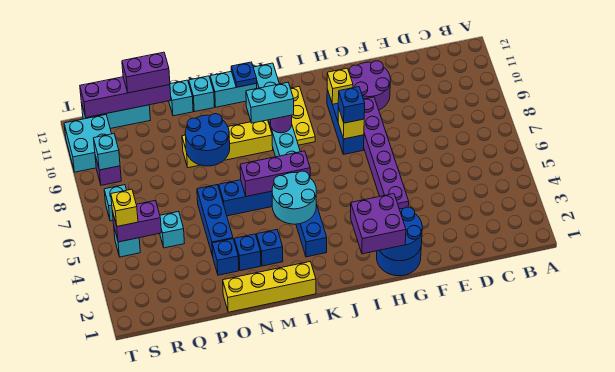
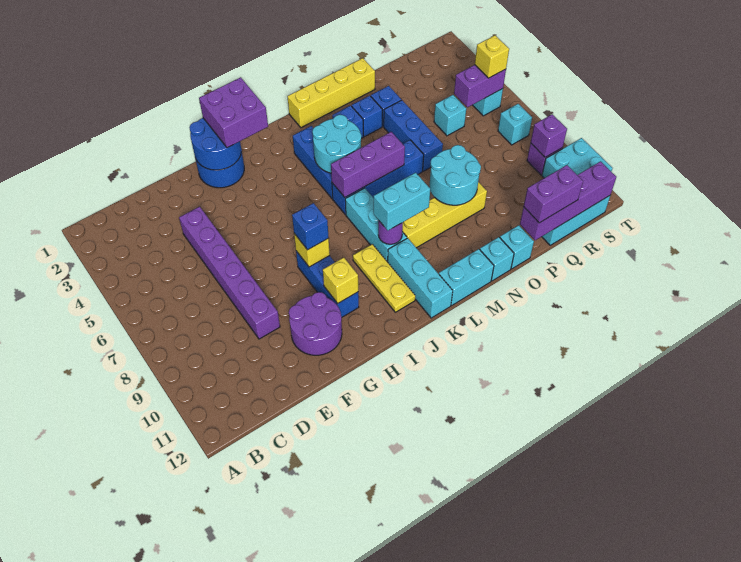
purple 1x6 brick [364,97,409,209] -> purple 1x6 brick moved to [179,207,280,339]
blue 1x1 plate [231,62,257,87] -> none
blue 2x2 round brick [185,114,230,166] -> cyan 2x2 round brick [430,145,481,205]
cyan 1x1 brick [94,134,120,170] -> purple 1x1 brick [531,114,567,157]

